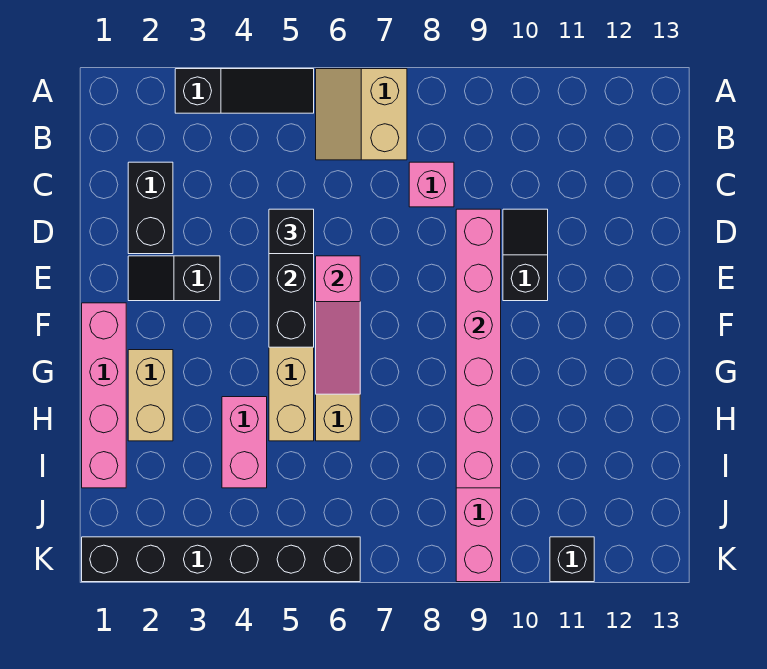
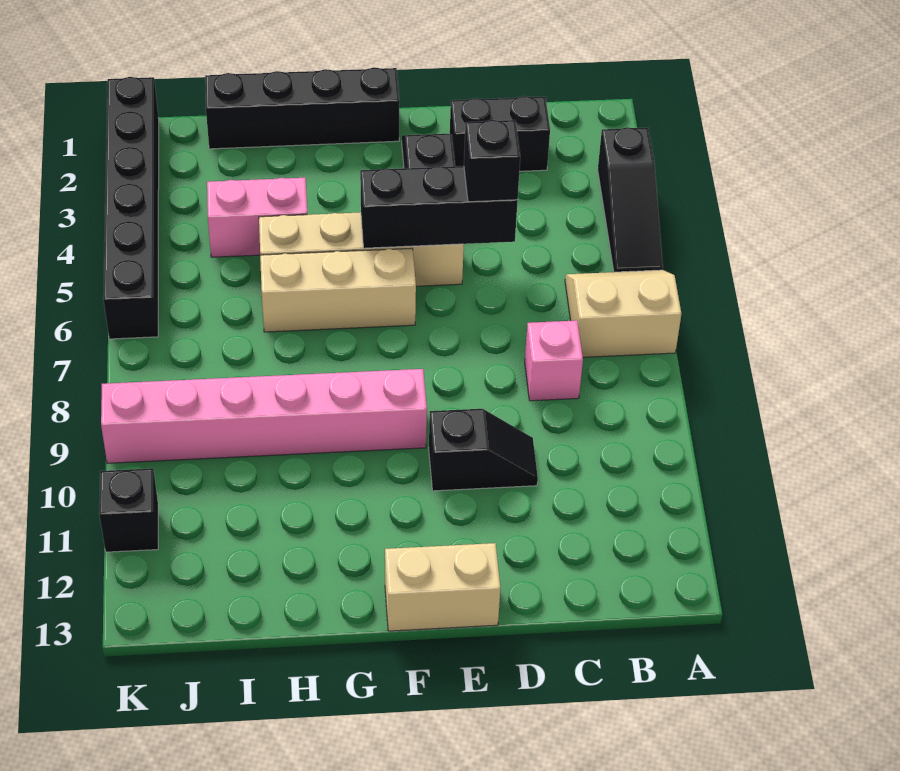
pink 1x6 brick [456,209,501,488] -> none
pink 1x3 slope [316,256,360,394] -> none
pink 1x4 brick [82,303,126,488] -> black 1x4 brick [205,67,400,149]
tan 1x2 brick [128,350,173,441] -> tan 1x2 brick moved to [385,543,500,631]

